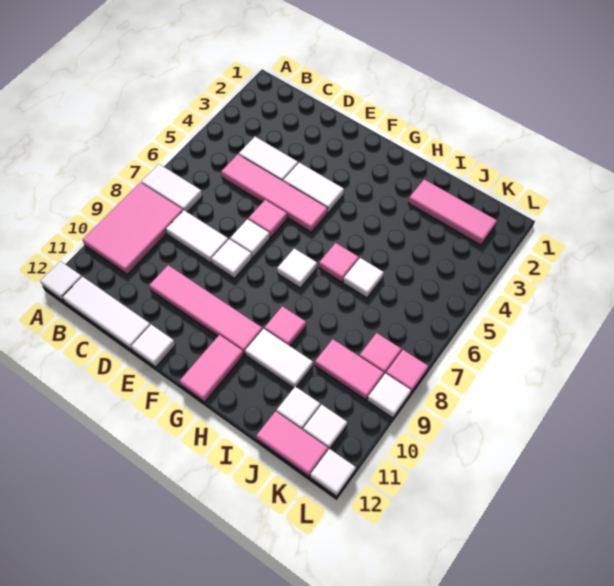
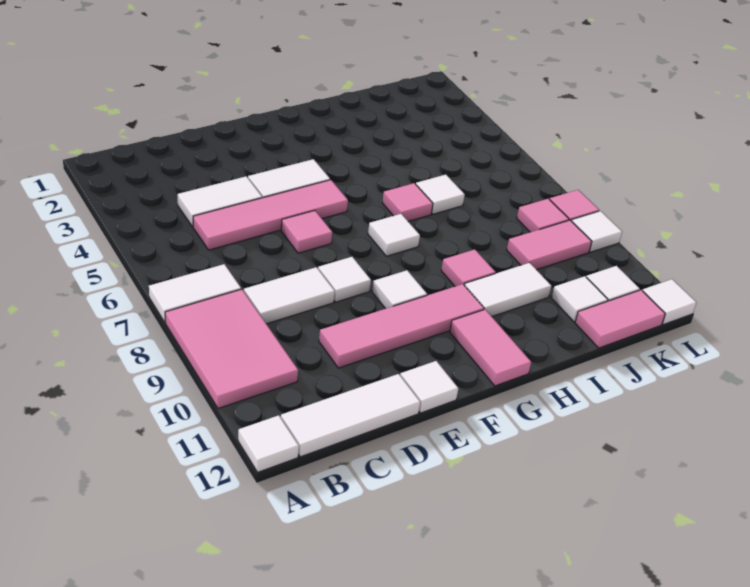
white 1x1 tile [230,219,270,258] -> white 1x1 tile moved to [372,270,427,309]
pink 1x3 tile [409,179,497,245] -> none

